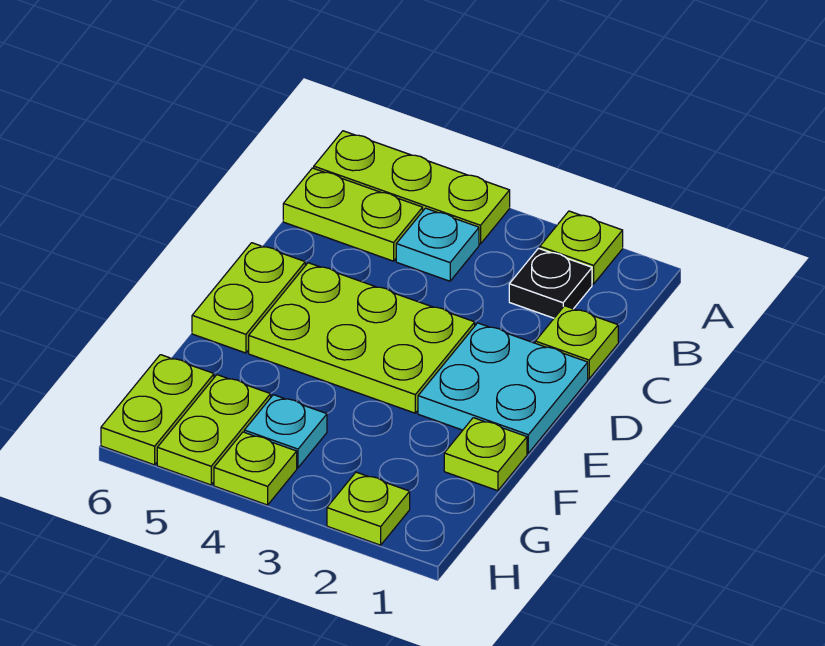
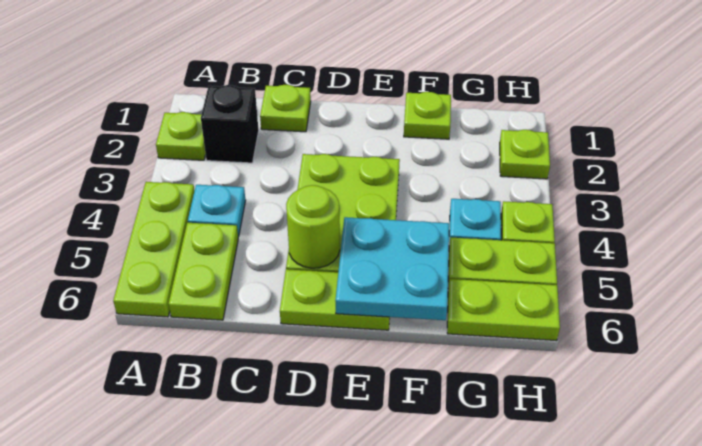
black 1x1 plate [509,248,592,318] -> black 1x1 brick [201,85,259,163]
cyan 2x2 plate [418,323,588,453] -> cyan 2x2 plate moved to [335,217,449,320]
none -> lime 1x1 round brick [286,185,340,268]

